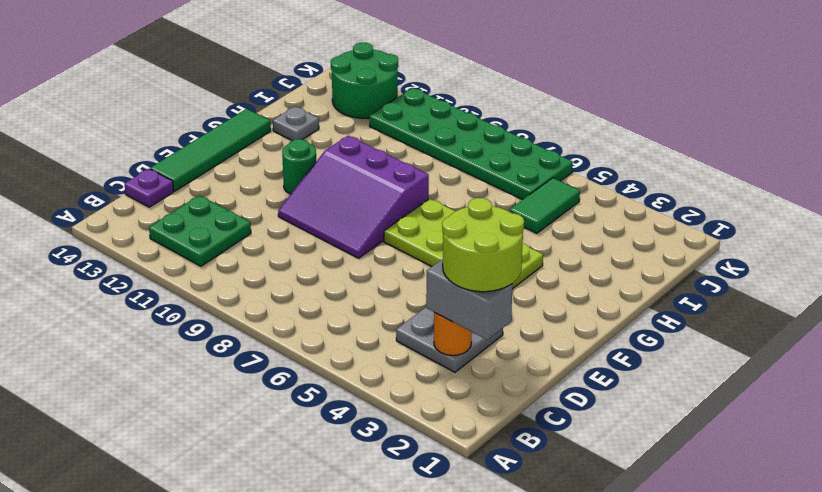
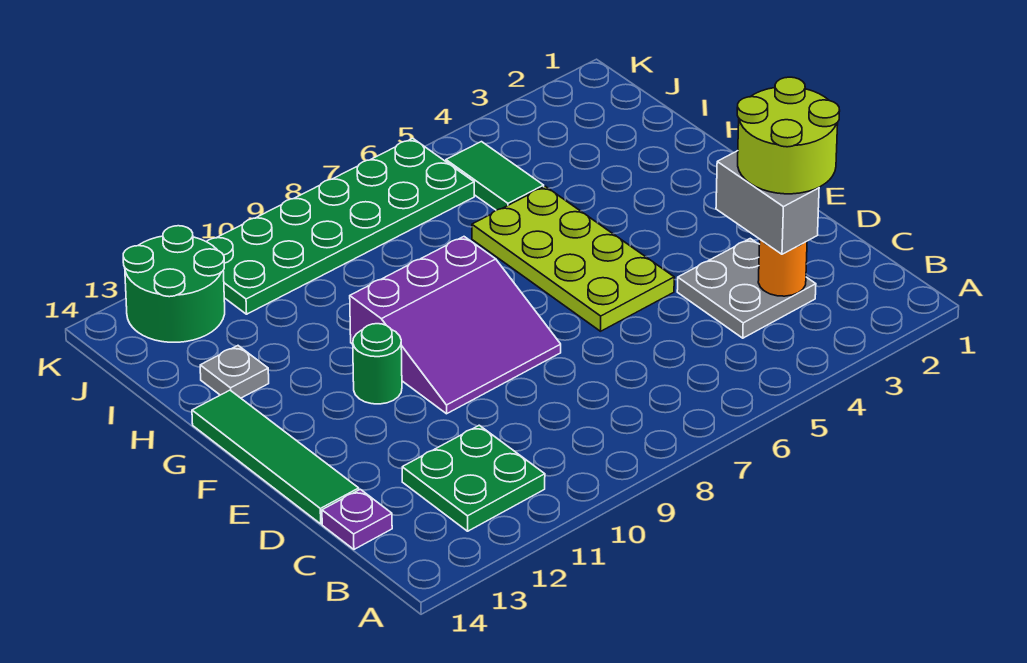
grey 1x2 brick [426,259,513,340] -> grey 1x2 brick turned to [716,151,819,254]
lime 2x4 plate [384,199,543,289] -> lime 2x4 plate turned to [472,186,674,331]

